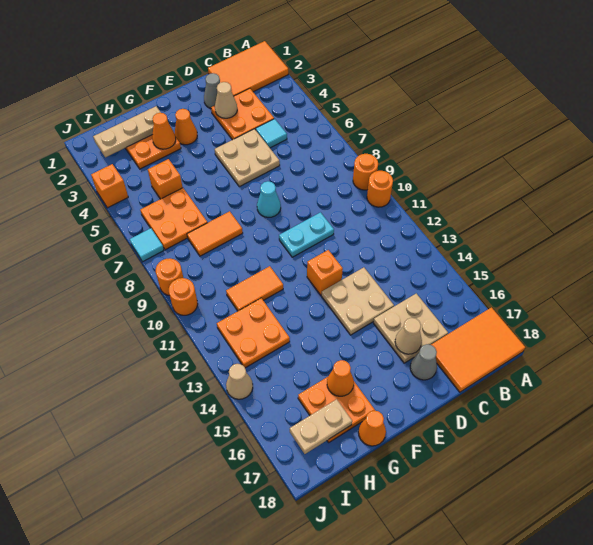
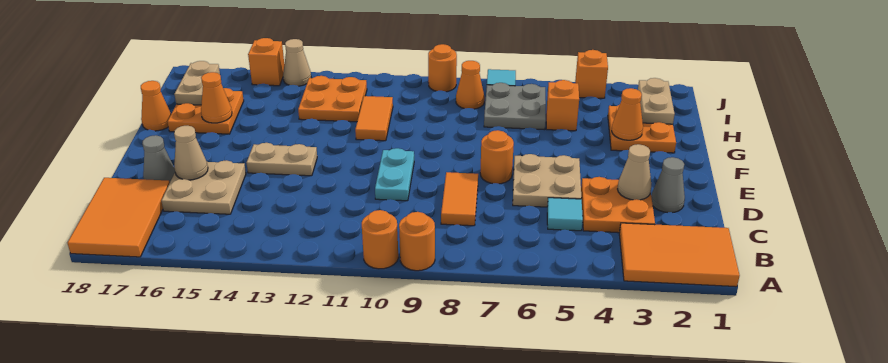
orange 2x3 tile [208,41,288,96] -> orange 2x3 tile turned to [619,223,740,287]
tan 2x2 plate [321,267,394,335] -> tan 1x2 plate [247,143,317,176]
cyan 1x1 cone [257,181,281,217] -> none
orange 1x1 brick [307,250,343,295] -> orange 1x1 brick moved to [248,38,284,86]
orange 1x1 cone [175,109,197,145] -> orange 1x1 cone moved to [456,61,485,109]
tan 1x3 plate [93,106,161,157] -> tan 1x2 plate [638,78,675,124]
orange 1x2 tile [187,211,243,256] -> orange 1x2 tile moved to [441,172,478,226]
orange 2x2 plate [141,188,207,250] -> grey 2x2 plate [484,83,546,130]
orange 1x1 round brick [169,278,198,315] -> orange 1x1 round brick moved to [480,130,514,184]

